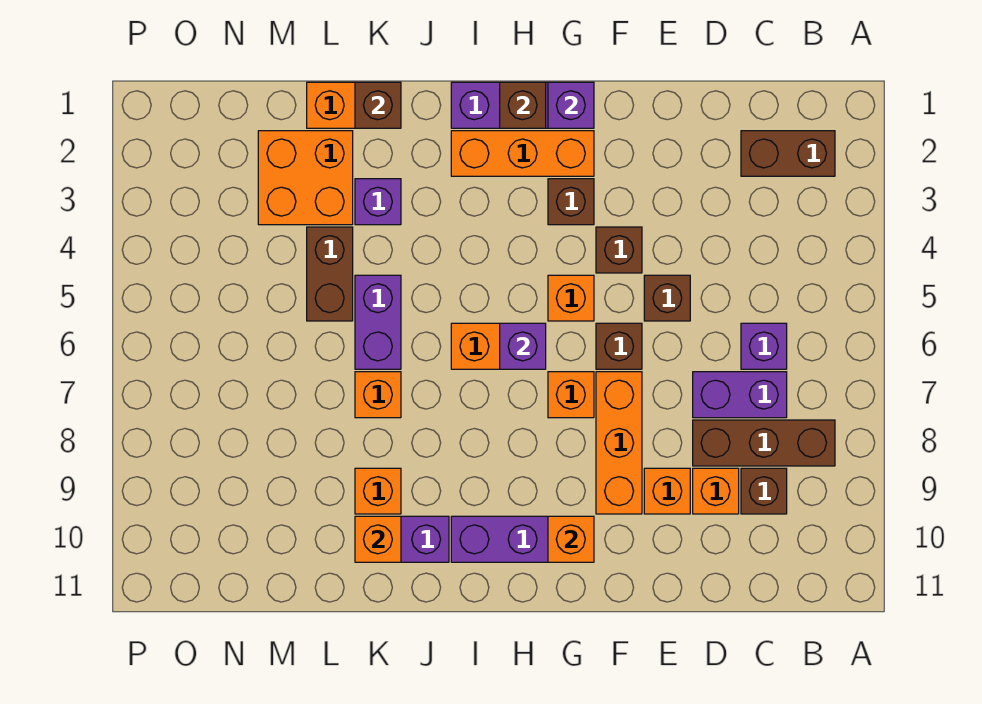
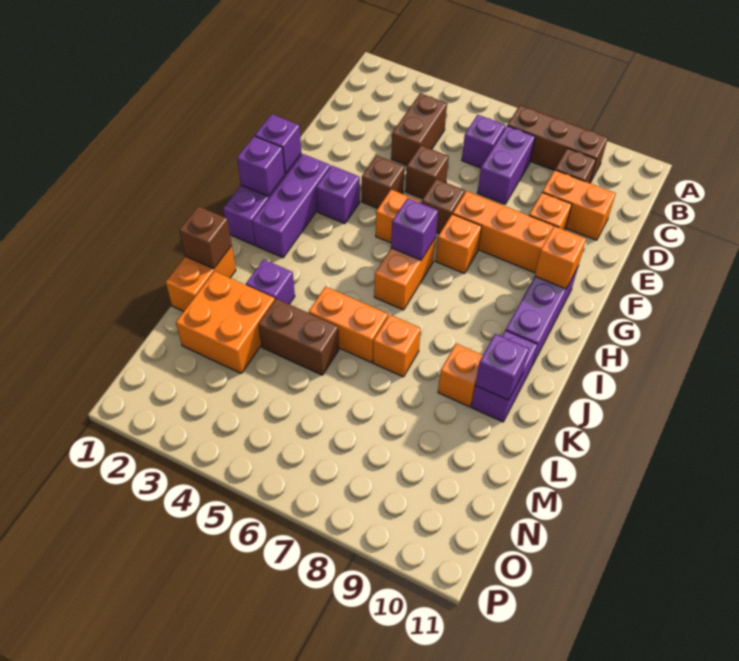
brown 1x2 brick [741,131,835,176] -> brown 1x2 brick moved to [391,93,447,165]
brown 1x3 brick [693,420,835,466] -> brown 1x3 brick turned to [507,105,608,183]
orange 1x1 brick [693,468,739,514] -> orange 1x2 brick [542,170,616,240]
orange 1x3 brick [451,131,594,176] -> purple 1x3 brick [252,154,330,258]
brown 1x1 brick [548,179,594,225] -> purple 1x1 brick [316,166,360,224]
brown 1x1 brick [500,82,546,128] -> purple 1x1 brick [237,136,285,196]
purple 1x2 brick [355,275,401,369] -> orange 1x2 brick [309,286,388,362]
orange 1x1 brick [355,516,401,562] -> purple 1x1 brick [475,334,529,400]

